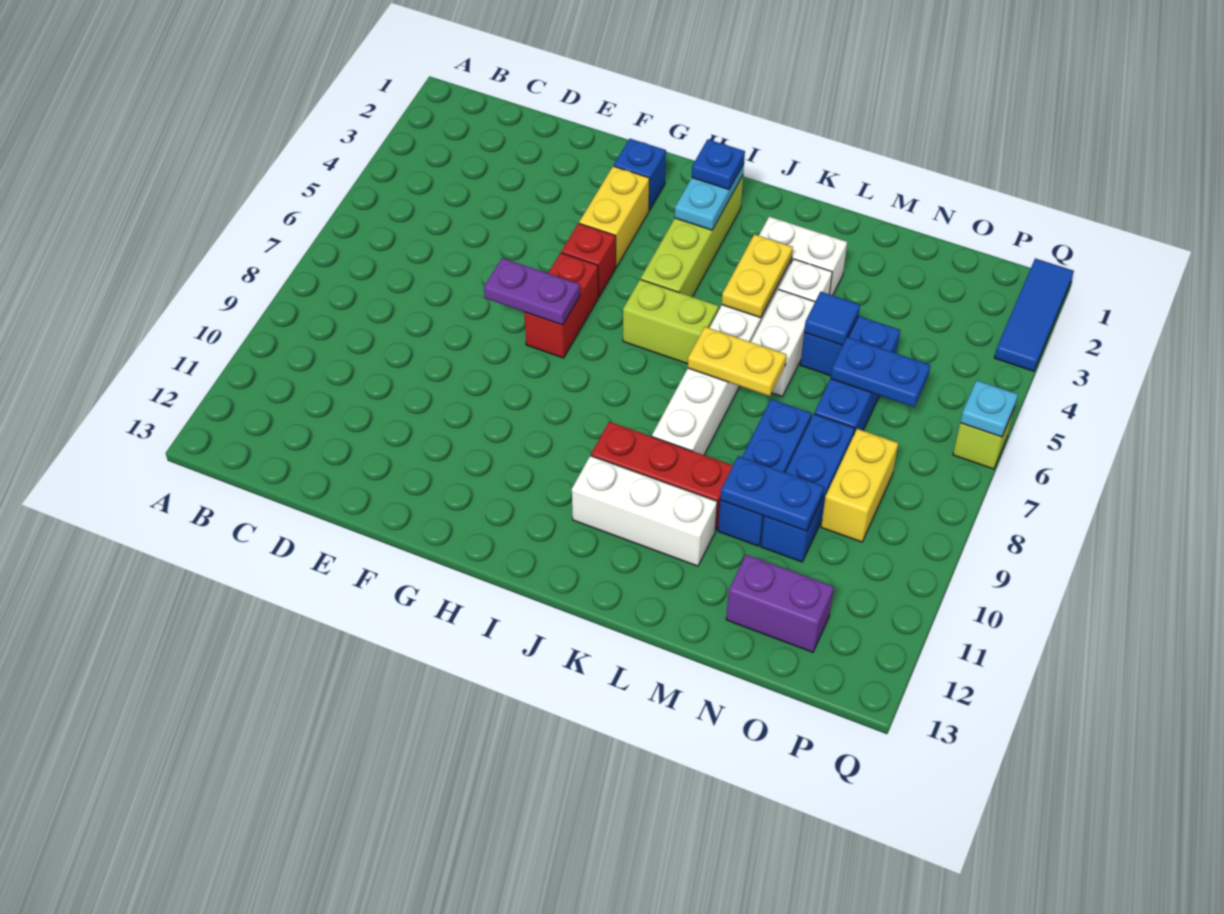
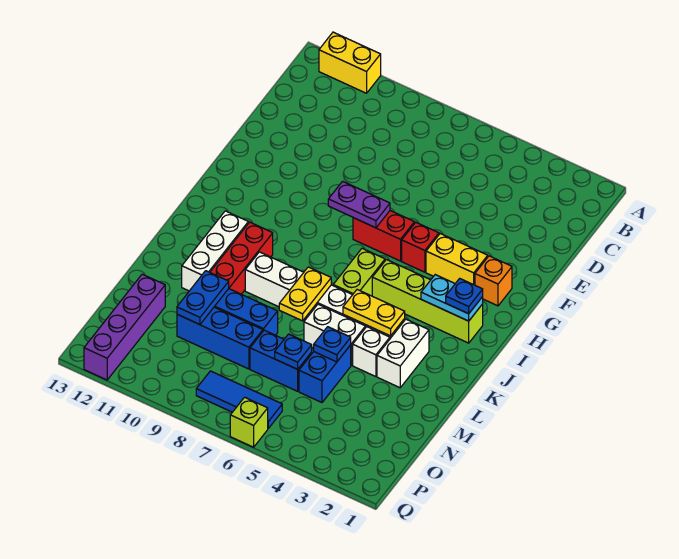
purple 1x2 plate [484,258,580,325] -> purple 1x2 plate turned to [328,181,390,228]
blue 1x1 brick [614,139,666,210] -> orange 1x1 brick [475,256,512,306]
blue 1x1 tile [804,292,860,345] -> blue 1x1 plate [314,327,351,362]
blue 1x2 plate [831,337,930,407] -> blue 1x1 plate [275,334,312,369]
purple 1x2 brick [726,555,834,652] -> purple 1x4 brick [84,274,165,380]
yellow 1x2 brick [821,429,898,542] -> yellow 1x2 brick moved to [319,32,381,93]
blue 1x3 tile [994,258,1074,371] -> blue 1x3 tile moved to [196,371,282,428]
cyan 1x1 plate [960,380,1018,437] -> none

